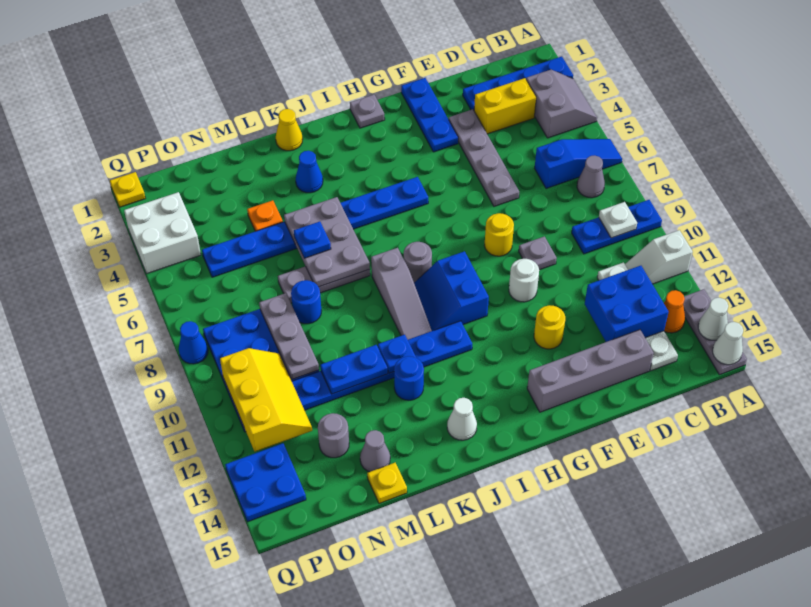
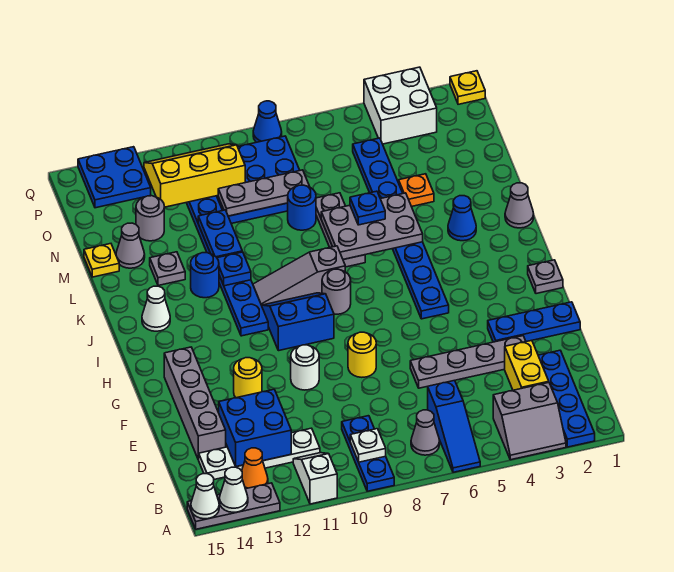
grey 1x1 plate [519,236,557,270] -> grey 1x1 plate moved to [150,252,185,286]
yellow 1x1 cone [276,109,303,151] -> grey 1x1 cone [505,183,534,228]
yellow 2x3 slope [220,348,312,452] -> yellow 2x3 slope turned to [144,144,245,207]

